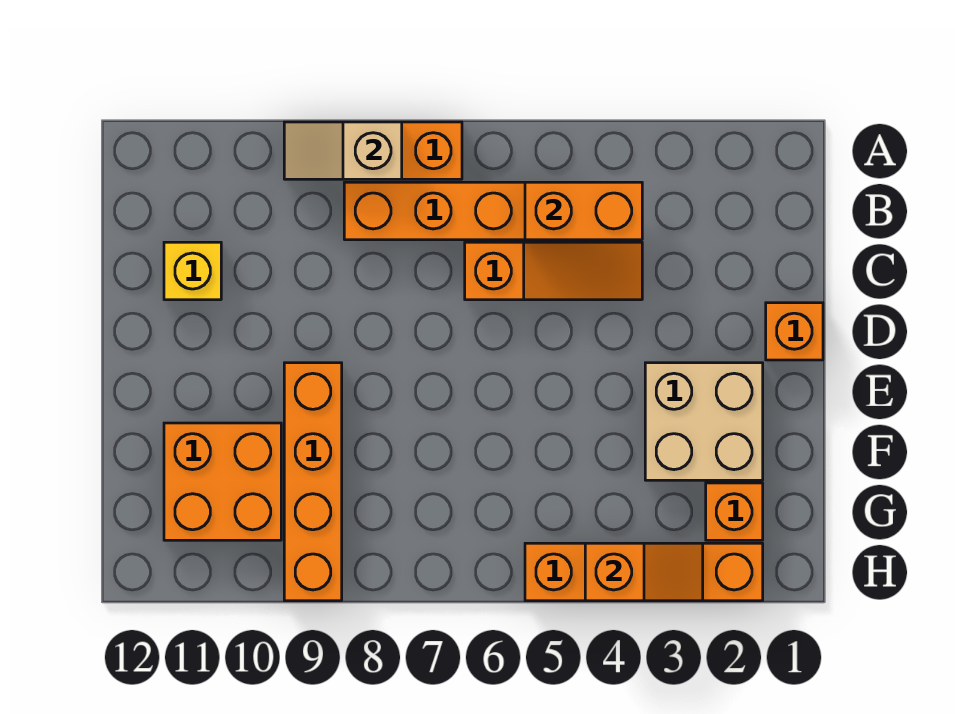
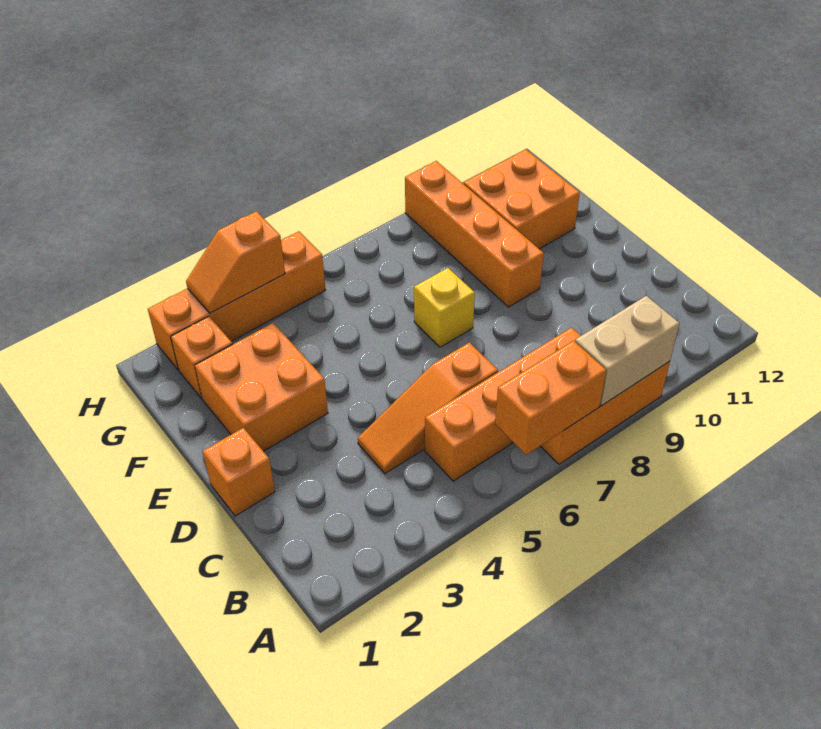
tan 1x2 slope [284,122,402,179] -> tan 1x2 brick [575,296,679,406]
orange 1x2 brick [525,182,642,240] -> orange 1x2 brick moved to [495,341,606,455]
yellow 1x1 brick [164,242,221,300] -> yellow 1x1 brick moved to [414,268,475,347]
tan 2x2 brick [645,363,763,480] -> orange 2x2 brick [195,323,328,451]

